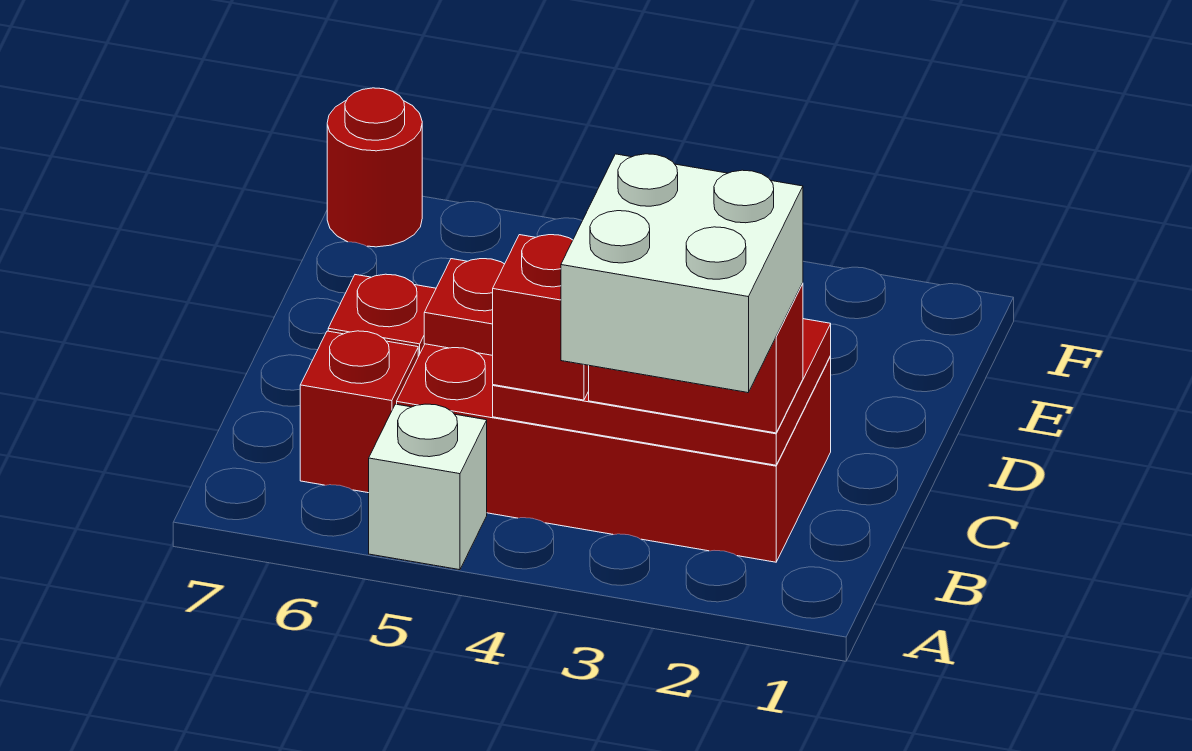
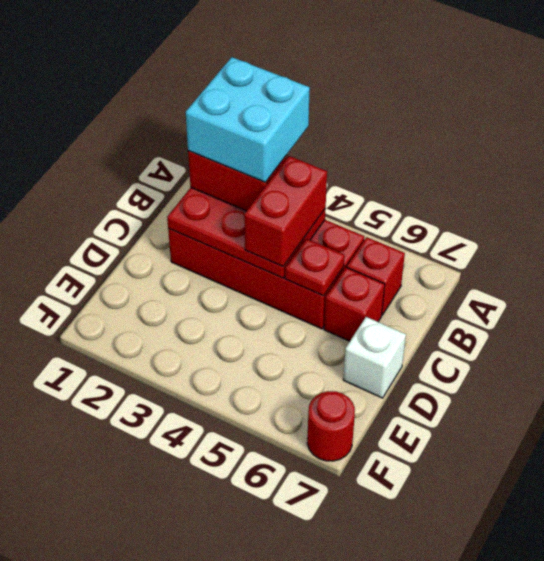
white 2x2 brick [561,154,803,393] -> cyan 2x2 brick [186,57,310,182]
white 1x1 brick [369,404,487,570] -> white 1x1 brick moved to [343,317,406,398]
red 1x1 brick [493,235,589,400] -> red 1x2 brick [244,156,327,266]

